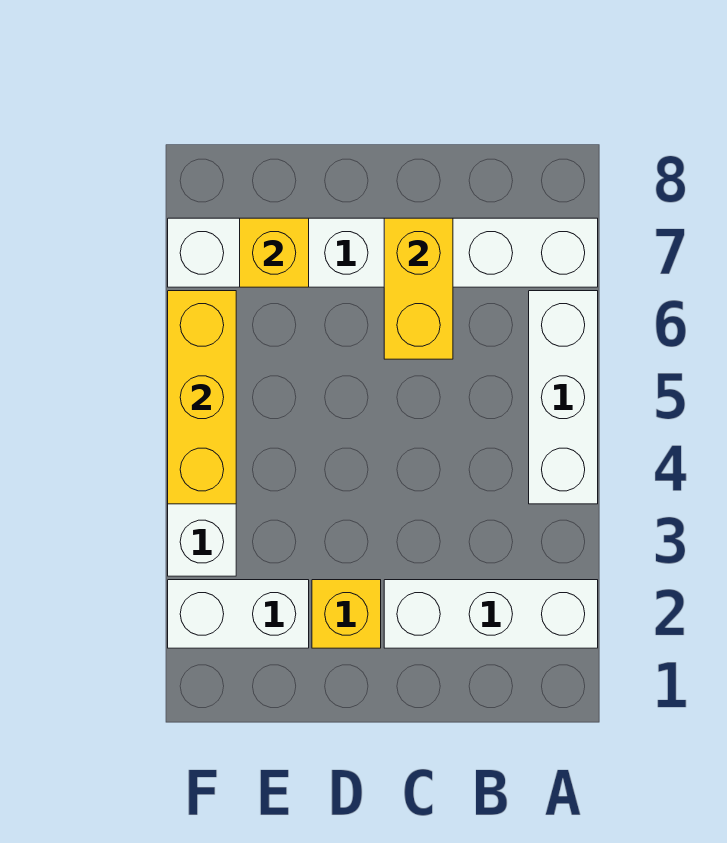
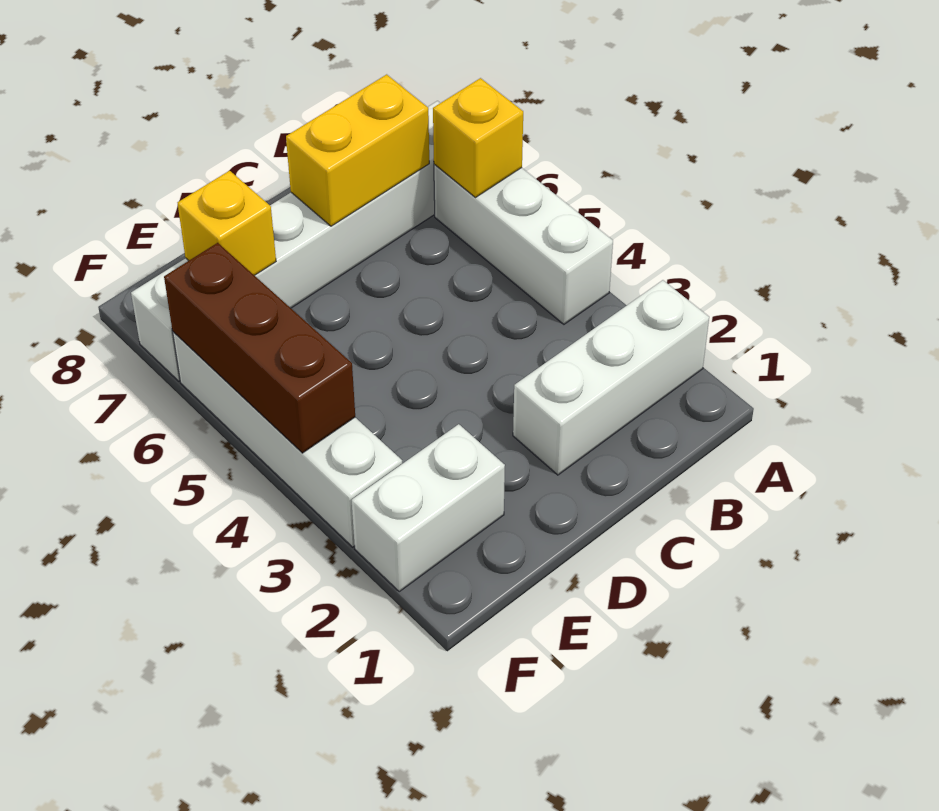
yellow 1x2 brick [384,218,453,359] -> yellow 1x2 brick turned to [286,74,429,226]
yellow 1x1 brick [312,580,381,648] -> yellow 1x1 brick moved to [433,78,523,197]
yellow 1x3 brick [168,291,236,504] -> brown 1x3 brick [164,243,355,453]

